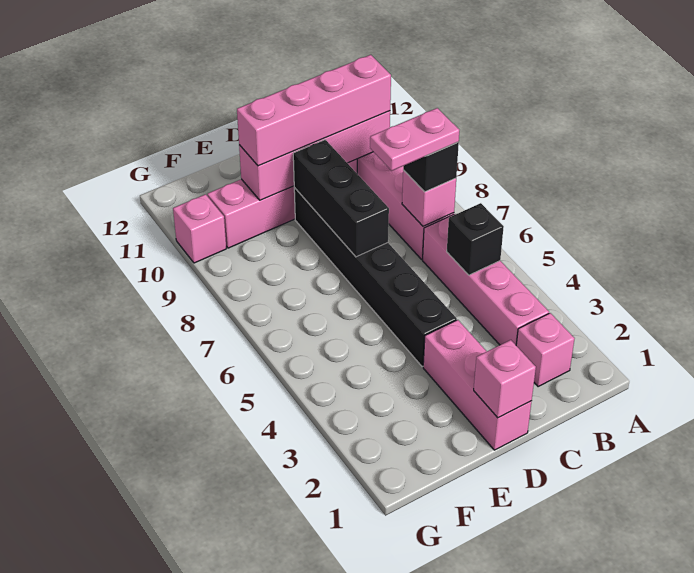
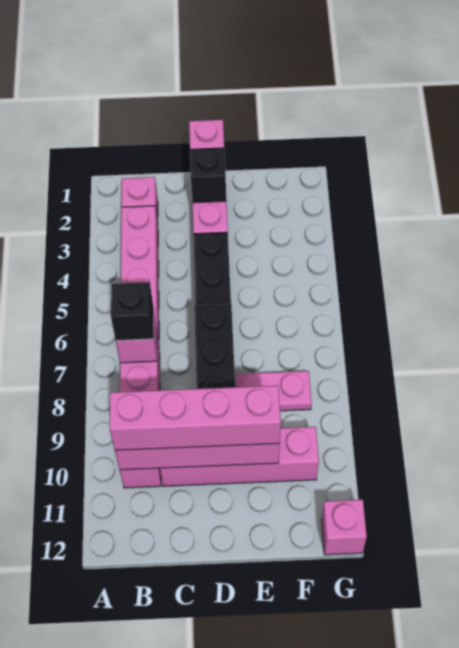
black 1x1 brick [447,203,504,275] -> black 1x1 brick moved to [190,148,226,203]
pink 1x2 plate [370,108,459,171] -> pink 1x2 plate moved to [236,371,312,411]
pink 1x1 brick [173,194,226,263] -> pink 1x1 brick moved to [322,500,367,555]

